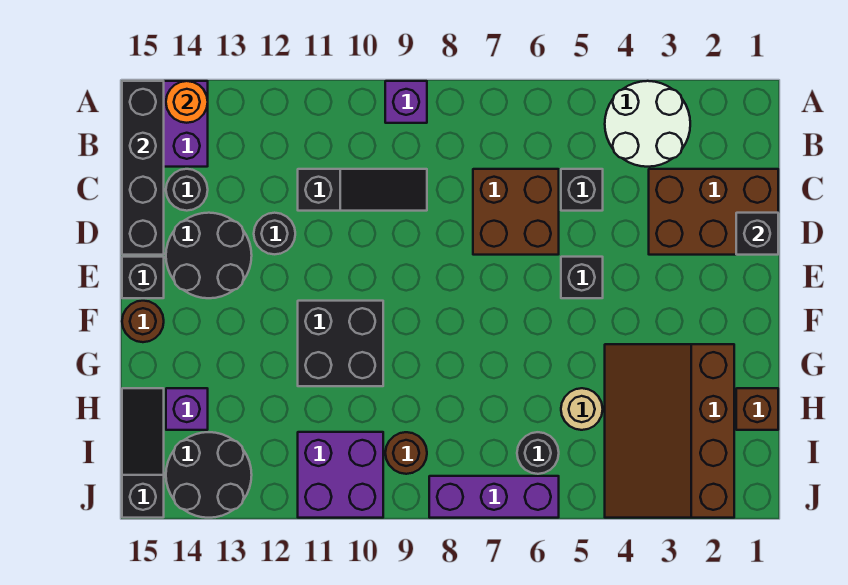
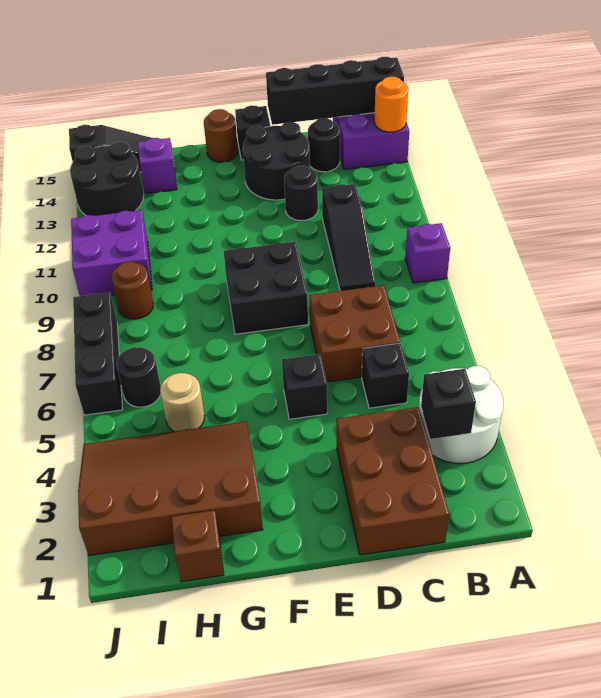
black 1x1 brick [736,213,778,255] -> black 1x1 brick moved to [421,369,476,439]
black 2x2 brick [298,301,383,386] -> black 2x2 brick moved to [224,242,308,334]
purple 1x3 brick [429,476,559,518] -> black 1x3 brick [73,292,123,415]

